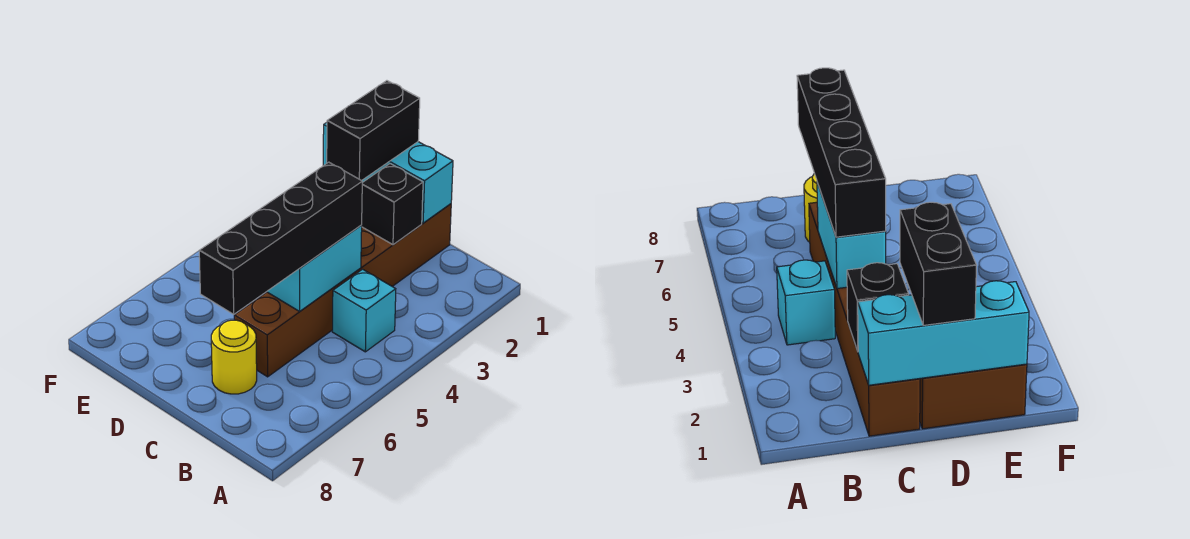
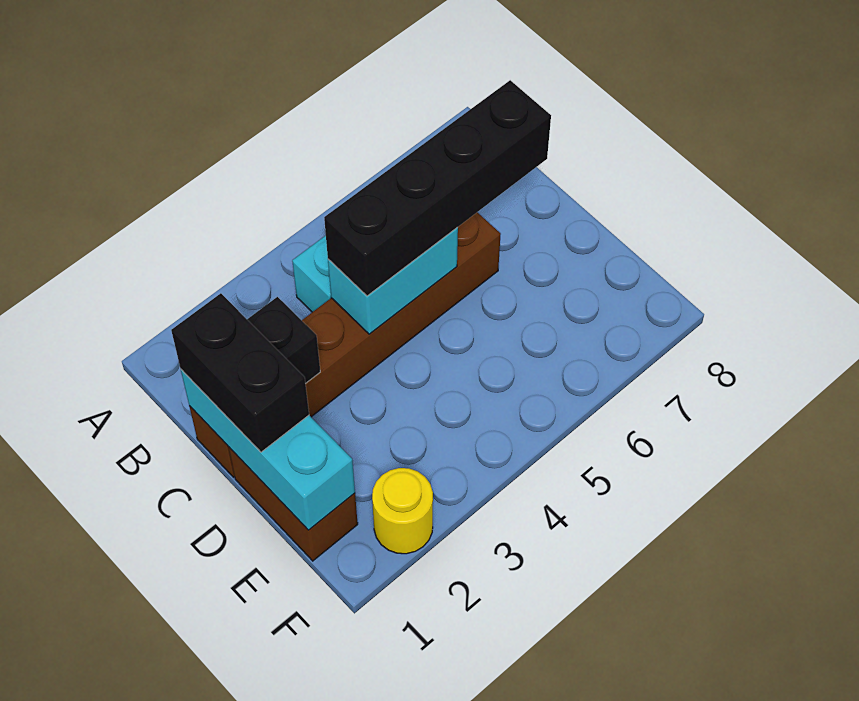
yellow 1x1 round brick [211,320,257,394] -> yellow 1x1 round brick moved to [372,468,433,554]
black 1x2 brick [327,81,420,181] -> black 1x2 brick turned to [171,293,309,452]

